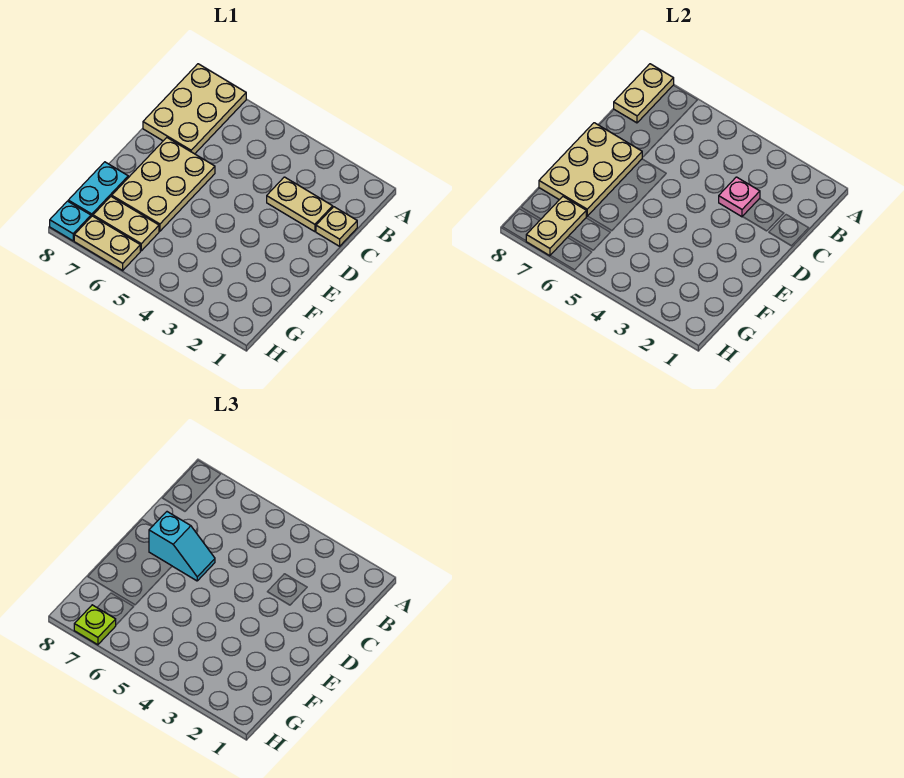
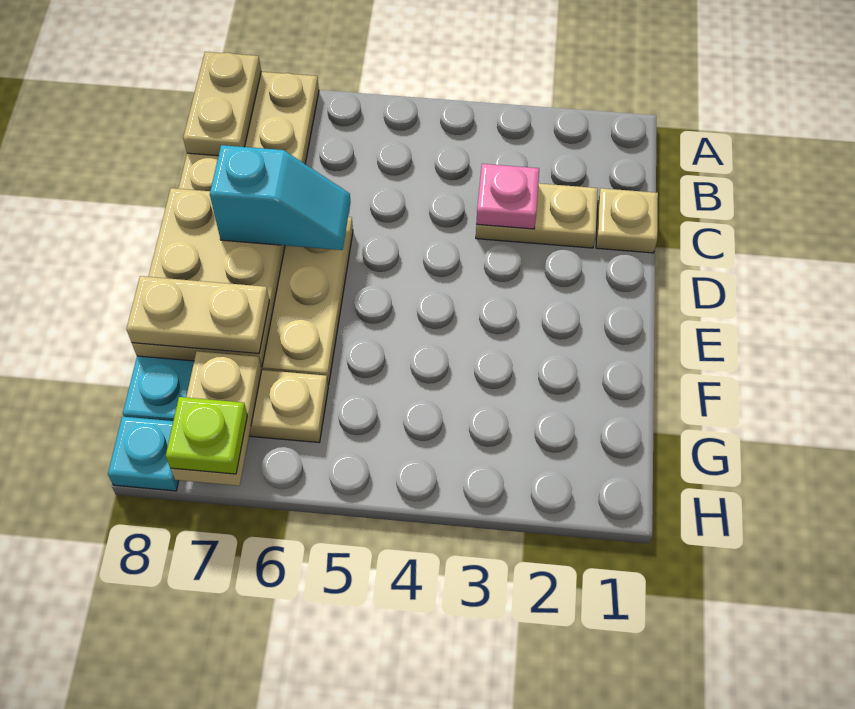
tan 1x2 plate [74,216,140,270] -> tan 1x2 plate moved to [126,276,269,354]

